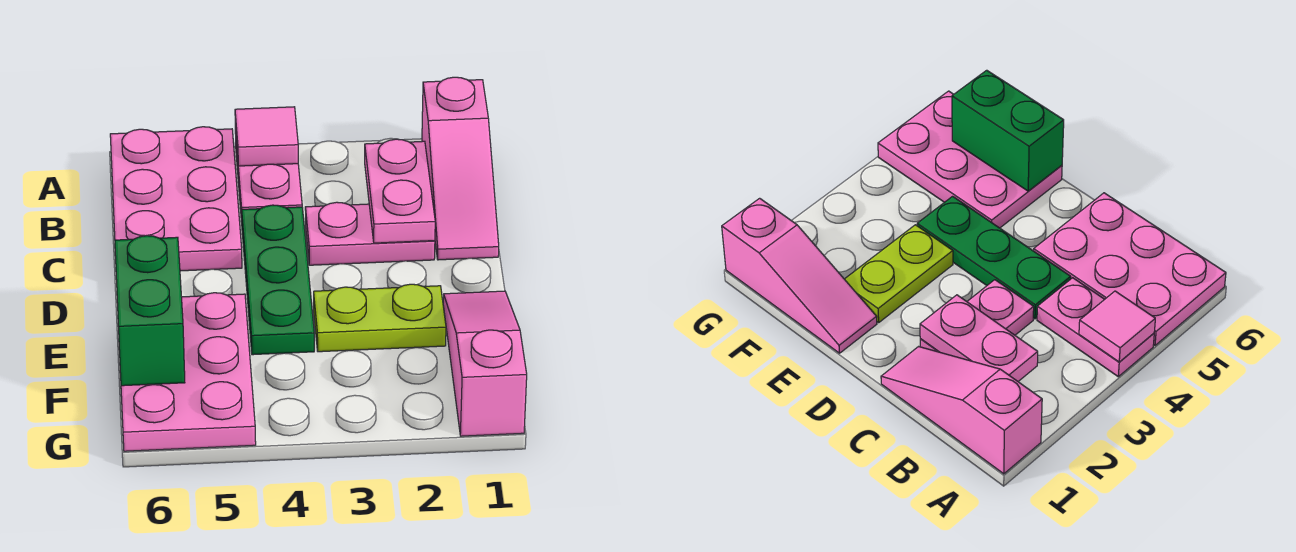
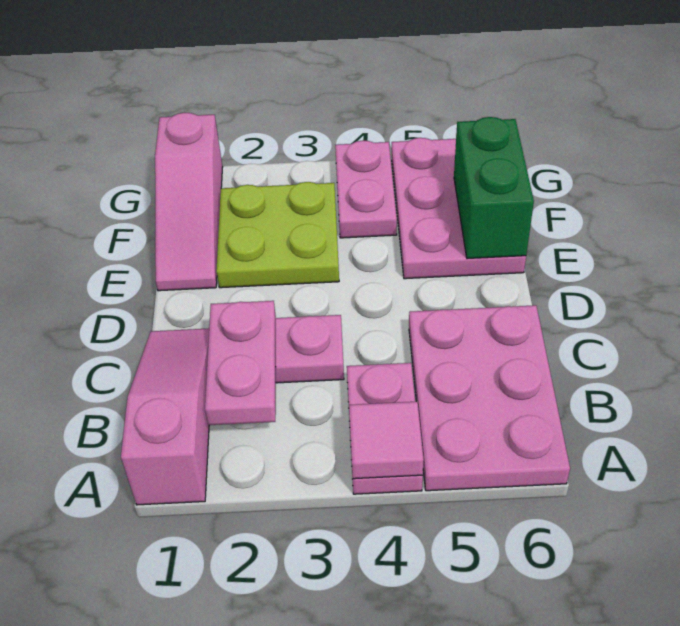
green 1x3 plate [242,205,314,355] -> none
lime 1x2 plate [314,284,446,352] -> lime 2x2 plate [216,182,339,288]
none -> pink 1x2 plate [335,141,397,238]

